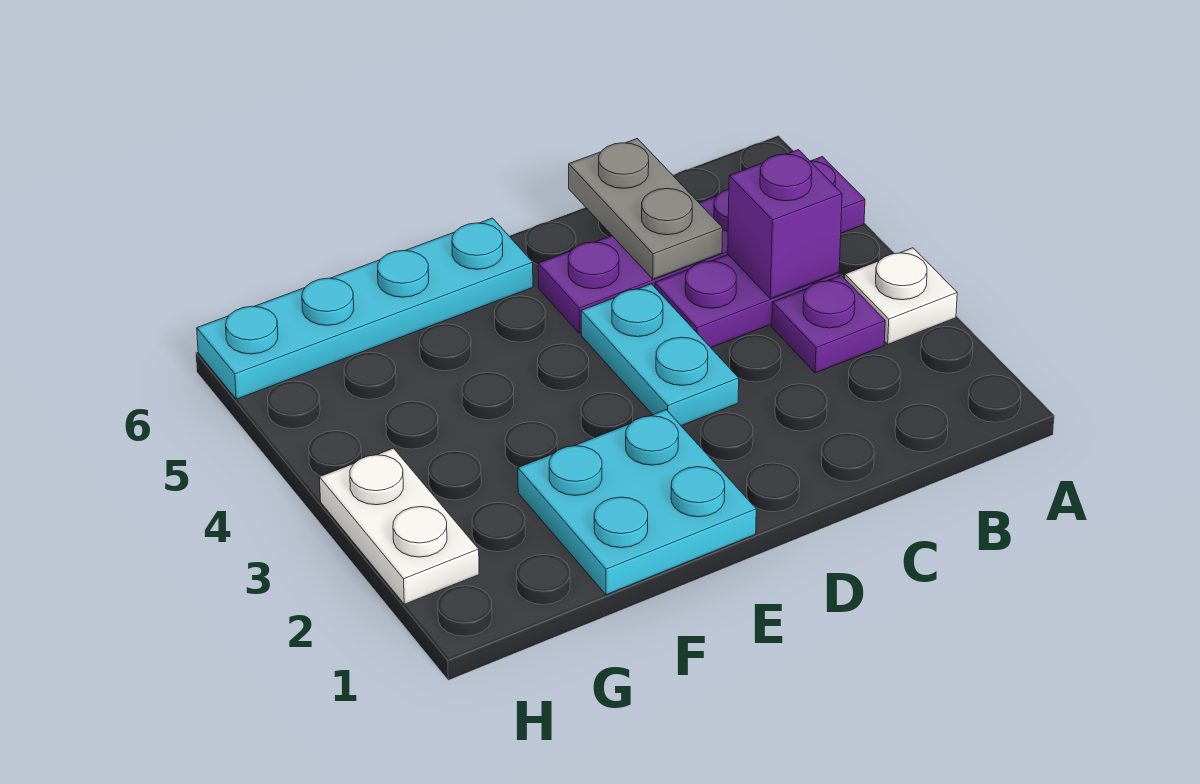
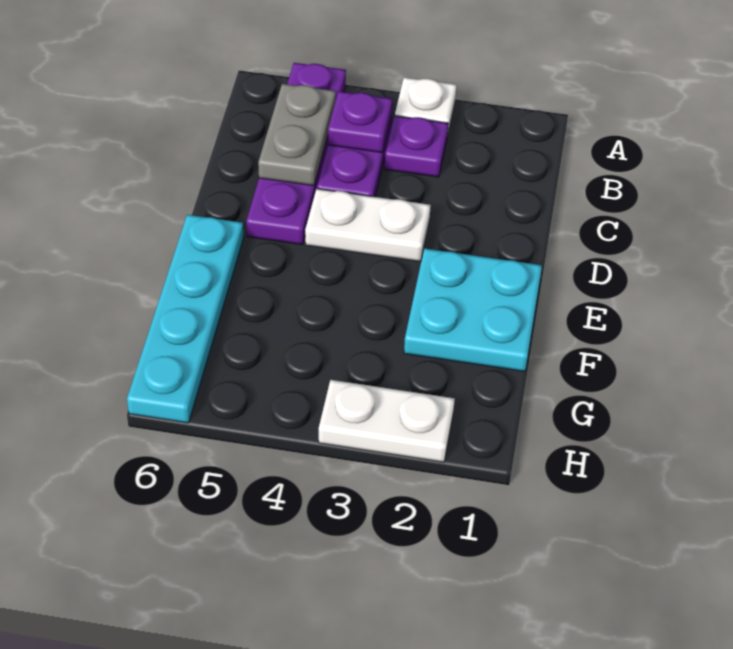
purple 1x1 brick [728,150,842,299] -> purple 1x1 plate [328,91,392,153]
grey 1x2 plate [569,139,723,279] -> grey 1x2 plate turned to [258,84,336,186]
cyan 1x2 plate [581,284,739,426] -> white 1x2 plate [305,189,431,262]

